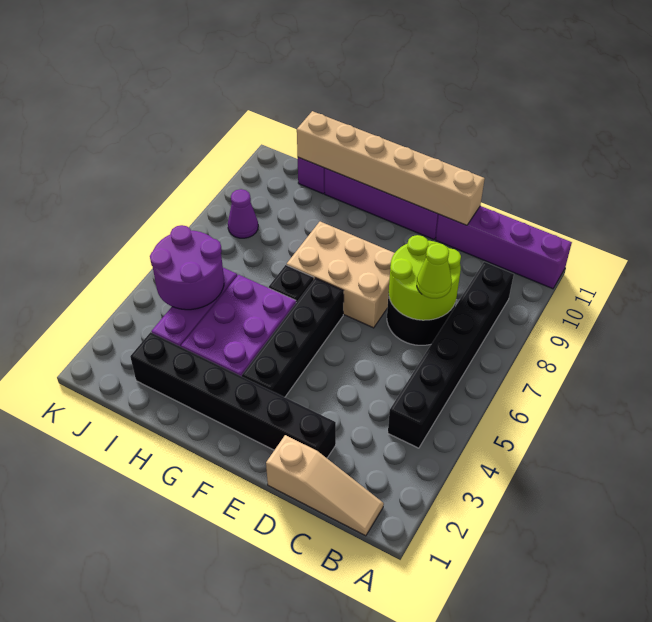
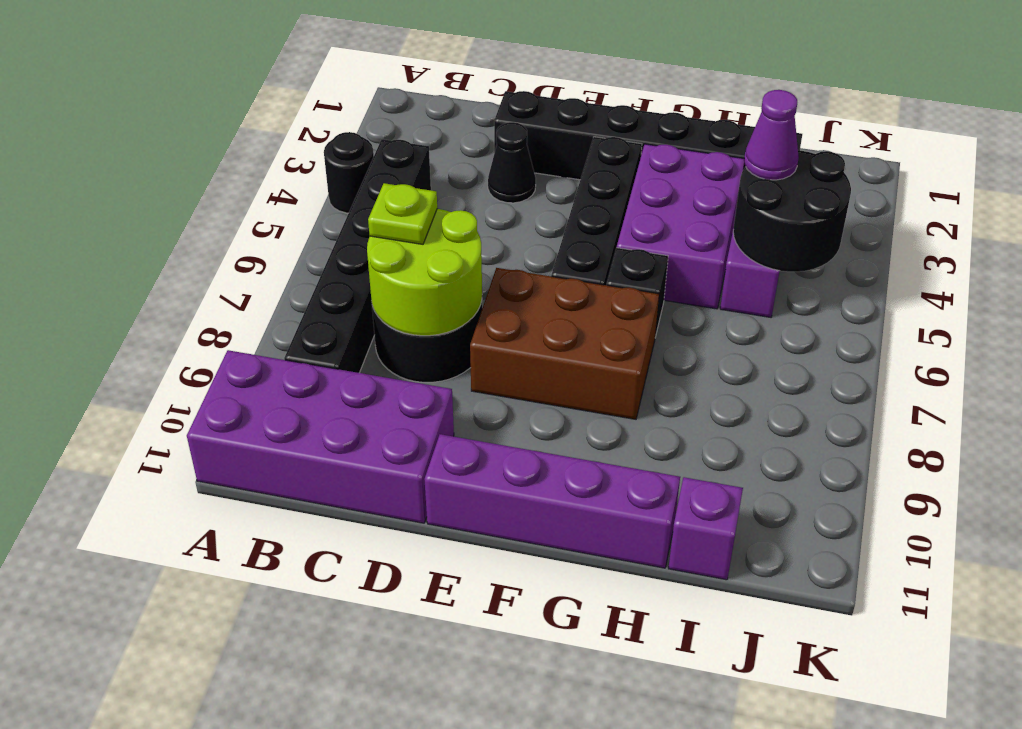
none -> black 1x1 round brick [324,132,374,213]
purple 1x4 brick [436,206,572,289] -> purple 2x4 brick [187,350,454,523]
tan 1x3 slope [266,435,384,536] -> none
lime 1x1 cone [417,243,452,298] -> lime 1x1 plate [368,183,437,244]
none -> black 1x1 cone [488,122,536,203]
tan 1x6 brick [297,111,485,225] -> none
tan 2x3 brick [287,221,394,328] -> brown 2x3 brick [470,268,659,419]
purple 2x2 round brick [150,225,224,310] -> black 2x2 round brick [733,150,851,272]
purple 1x1 cone [228,189,258,238] -> purple 1x1 cone moved to [744,90,799,180]

